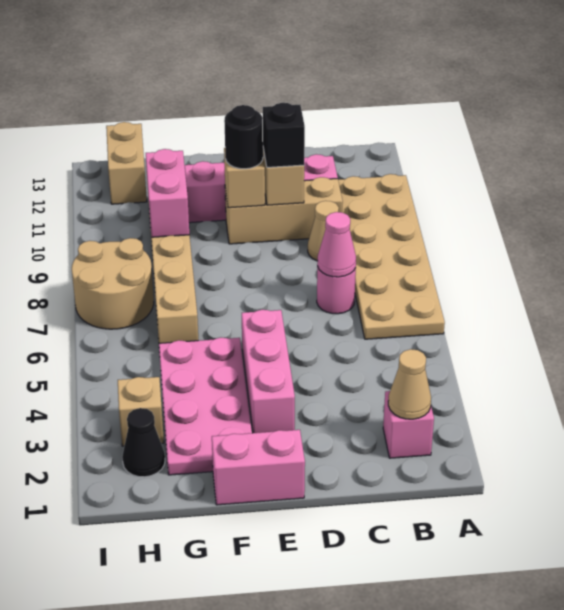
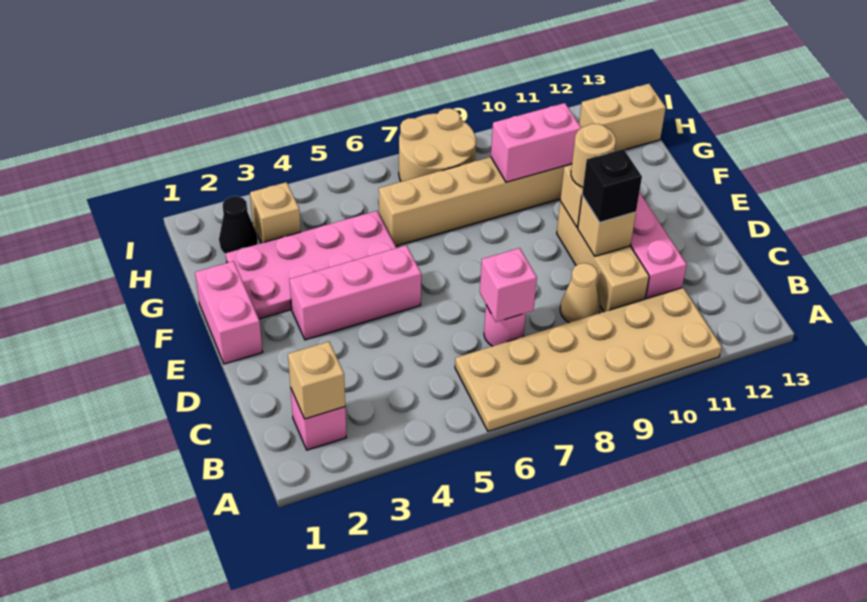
tan 1x1 cone [388,349,431,419] -> tan 1x1 brick [288,342,345,419]
pink 1x1 cone [317,212,356,277] -> pink 1x1 brick [480,248,537,322]
black 1x1 round brick [224,105,263,169] -> tan 1x1 round brick [571,124,616,187]

